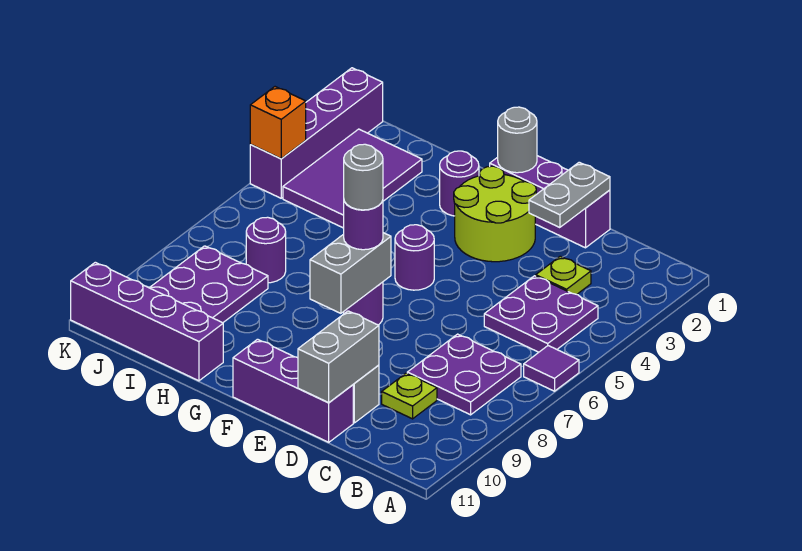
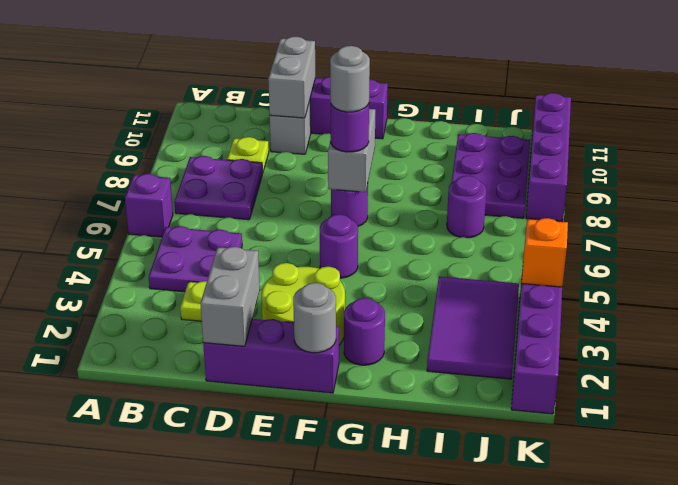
purple 1x1 tile [524,346,579,391] -> purple 1x1 brick [125,174,173,237]
grey 1x2 plate [529,162,610,228] -> grey 1x2 brick [200,247,260,346]
purple 1x4 brick [71,262,223,381] -> purple 1x4 brick turned to [526,93,571,222]

